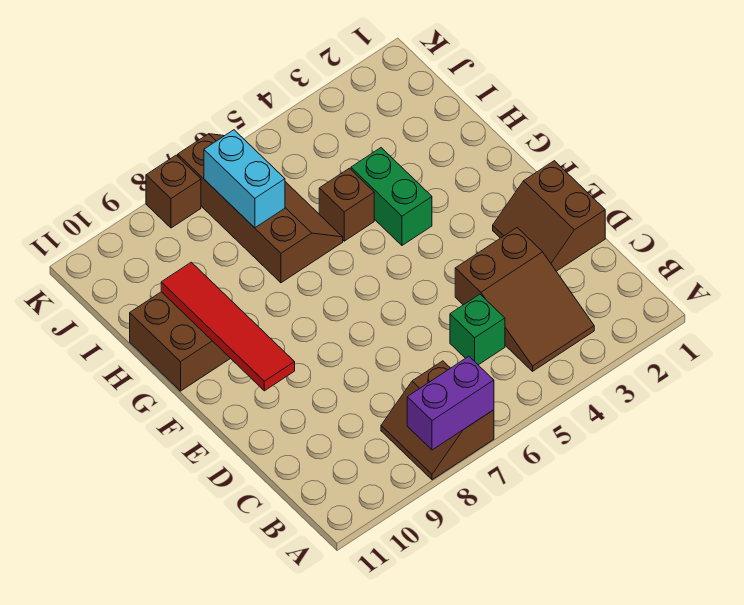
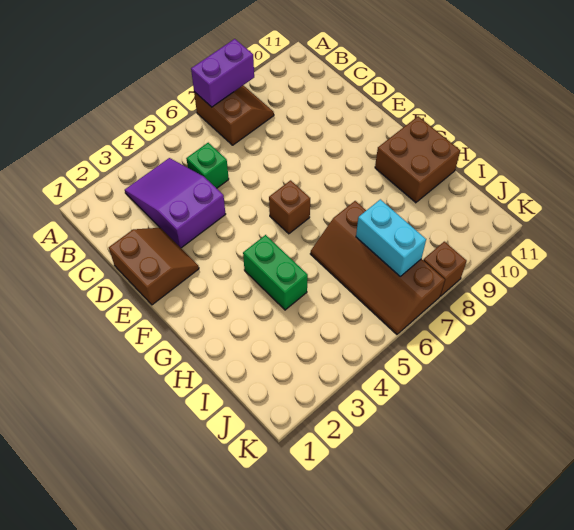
brown 2x3 slope [455,228,594,371] -> purple 2x3 slope [125,158,226,248]
red 1x4 tile [161,262,295,391] -> none
brown 1x1 brick [319,168,374,241] -> brown 1x1 brick moved to [269,180,310,234]

